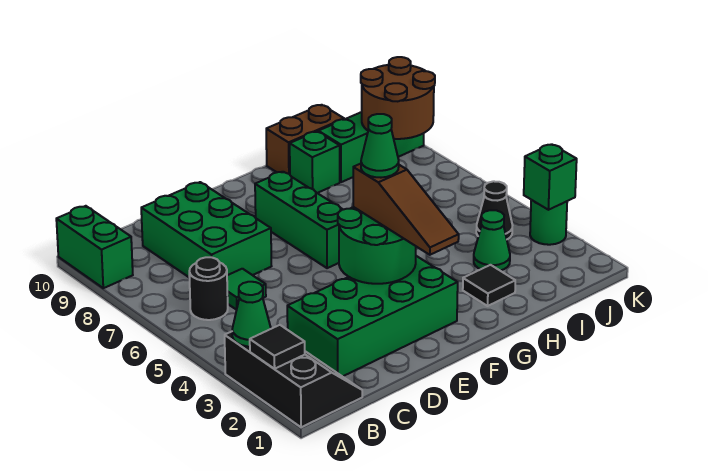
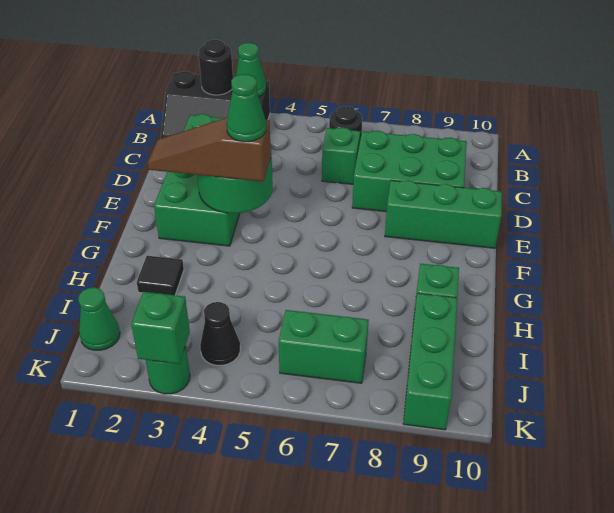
black 1x1 tile [250,325,305,369] -> black 1x1 round brick [199,40,233,95]
green 1x2 brick [56,206,133,288] -> green 1x2 brick moved to [278,310,369,383]
green 1x1 tile [227,269,266,310] -> green 1x1 brick [322,127,360,184]
green 1x3 brick [255,172,343,268] -> green 1x3 brick moved to [385,180,502,248]
brown 1x2 brick [266,105,344,174] -> none
green 1x1 cone [474,210,510,271] -> green 1x1 cone moved to [79,287,120,350]
brown 2x2 round brick [361,57,435,139] -> none

